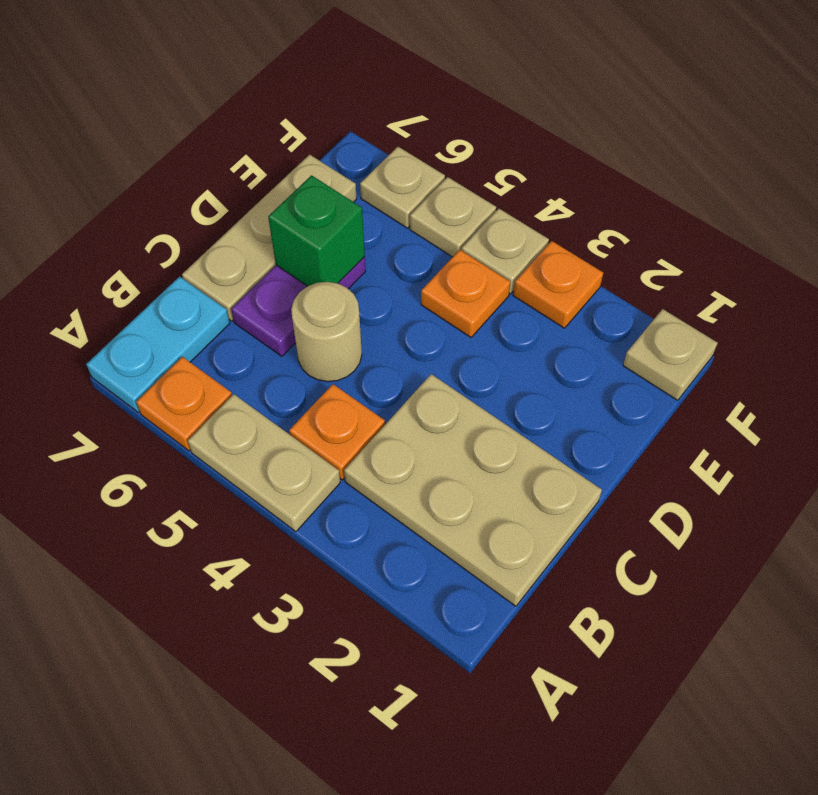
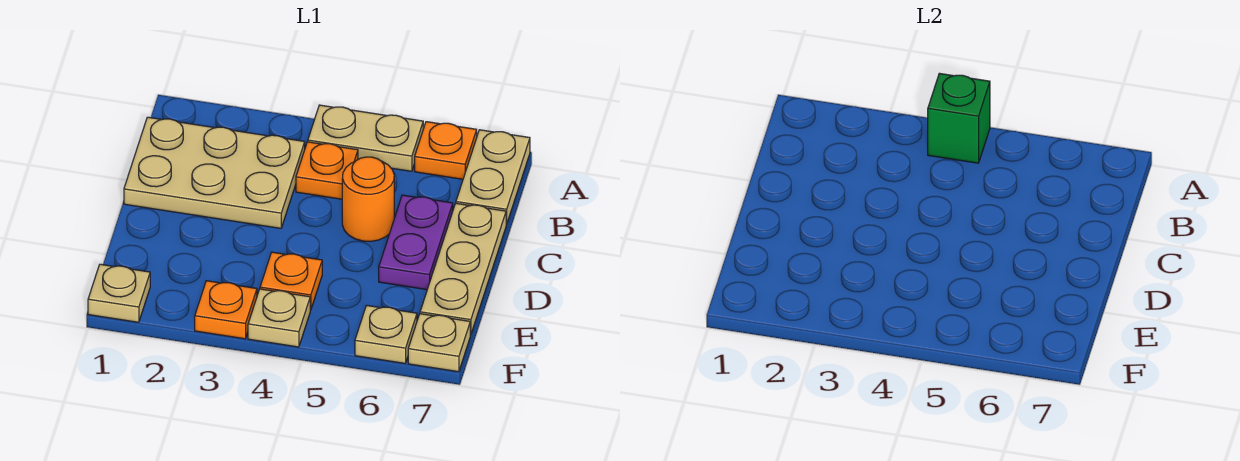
cyan 1x2 plate [86,277,230,413] -> tan 1x2 plate [456,130,530,224]
tan 1x1 round brick [291,282,362,382] -> orange 1x1 round brick [342,157,394,241]
green 1x1 brick [268,175,365,286] -> green 1x1 brick moved to [928,73,990,163]
tan 1x1 plate [410,177,496,257] -> tan 1x1 plate moved to [408,314,470,372]

